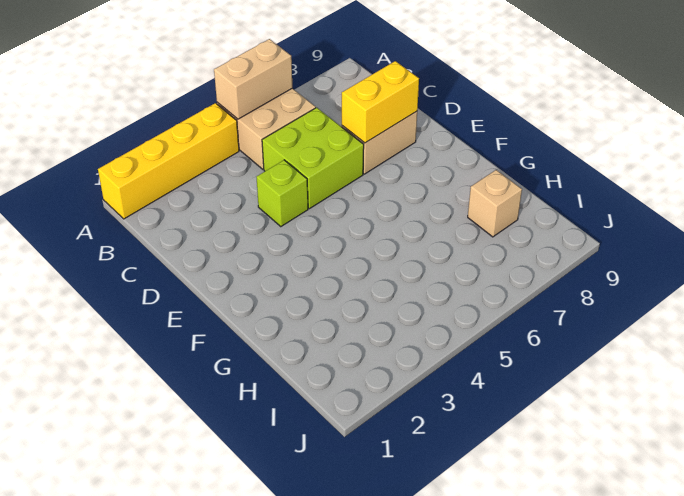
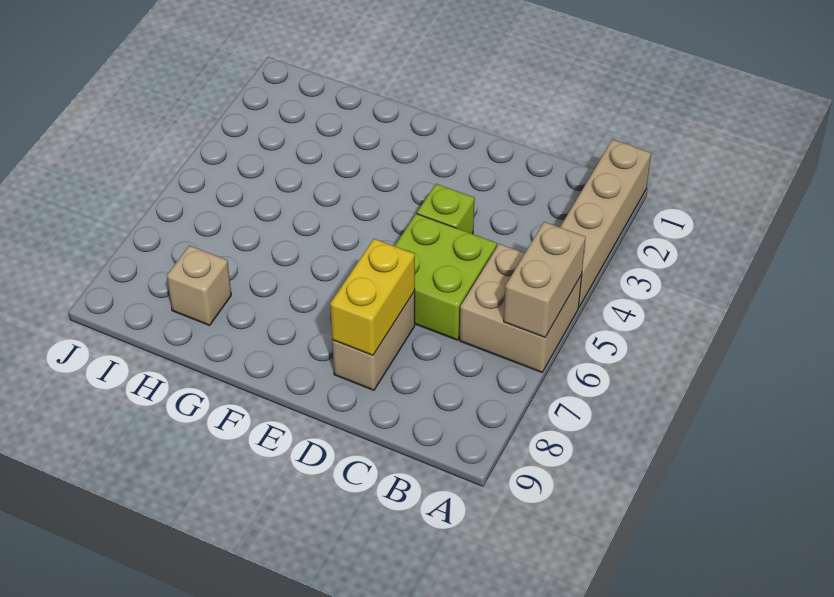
yellow 1x4 brick [98,103,239,219] -> tan 1x4 brick [560,139,651,307]

